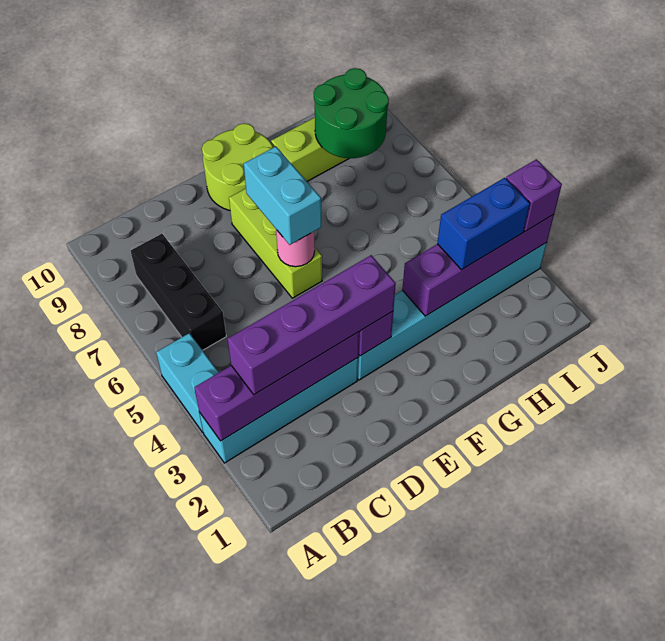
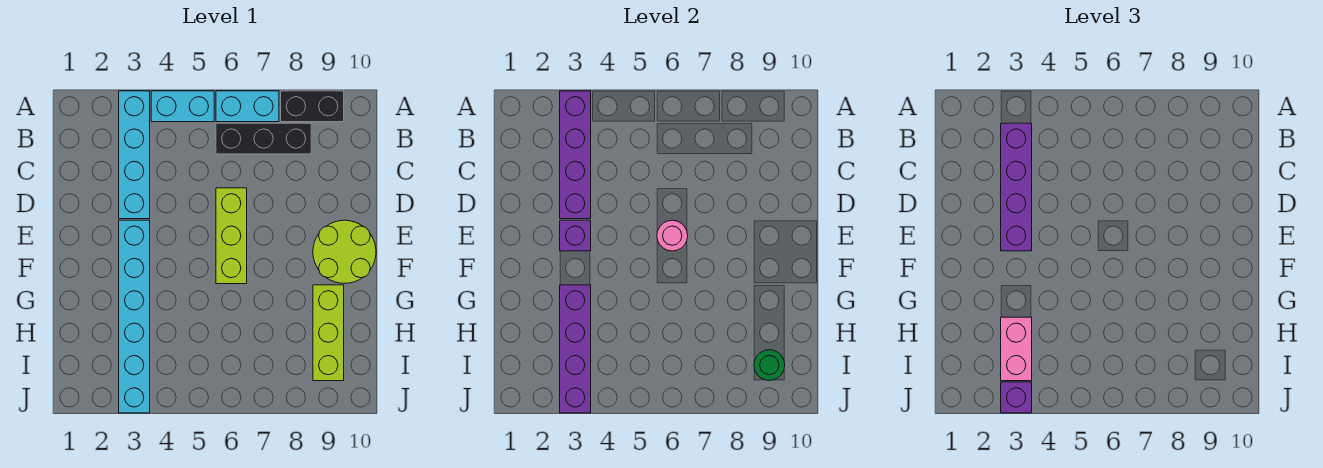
none -> black 1x2 brick [281,91,344,122]
lime 1x3 brick [229,189,322,298] -> lime 1x3 brick turned to [216,188,247,284]
cyan 1x2 brick [244,147,321,245] -> cyan 1x2 brick moved to [216,91,279,122]
blue 1x2 brick [437,178,530,270] -> pink 1x2 brick [1001,317,1032,381]
green 2x2 round brick [314,68,389,158] -> green 1x1 round brick [754,350,785,381]

